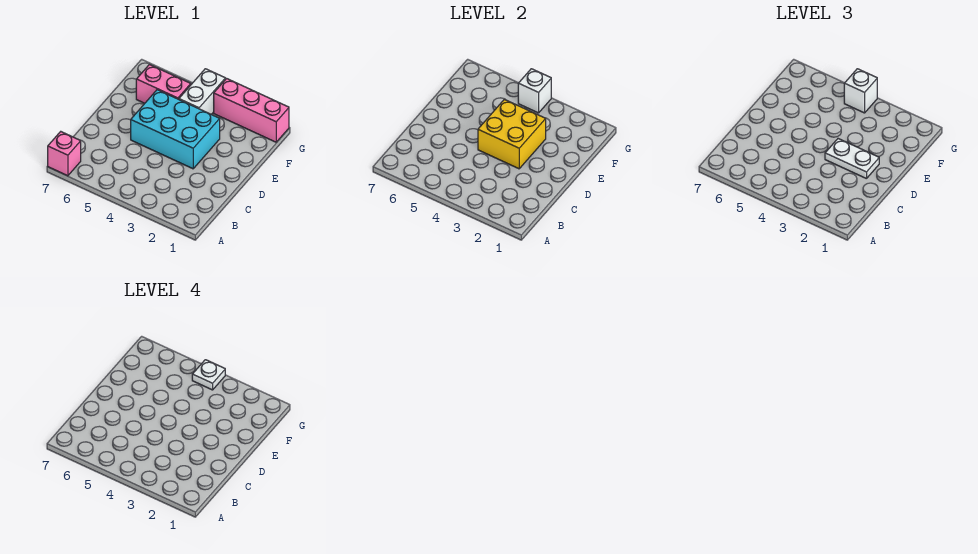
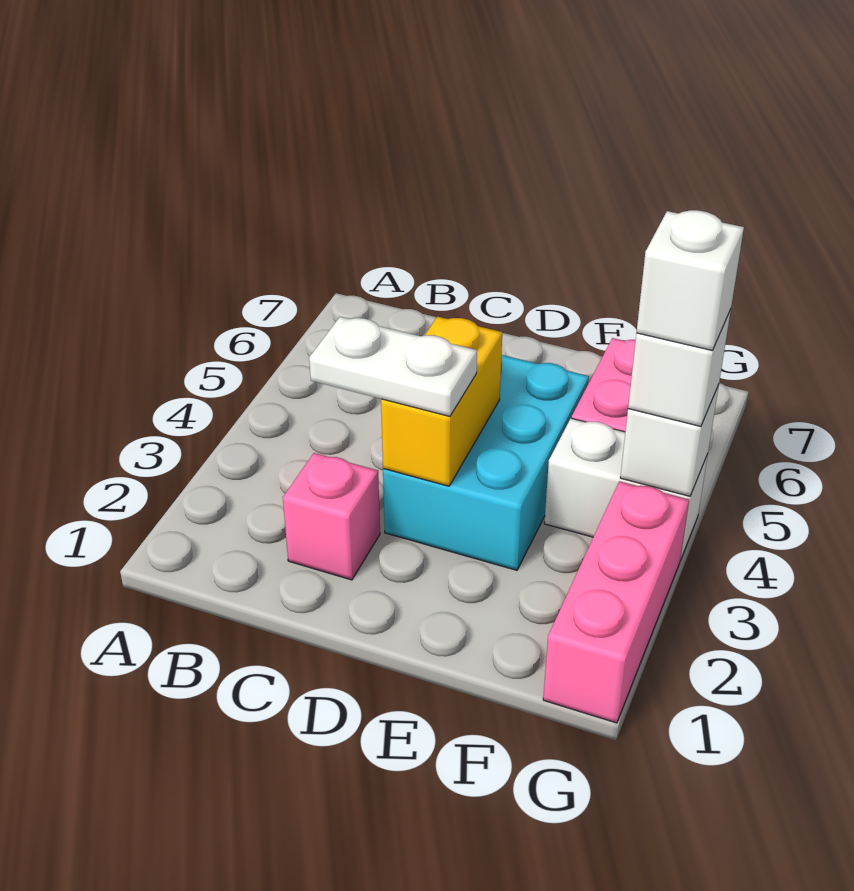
pink 1x1 brick [48,132,81,176] -> pink 1x1 brick moved to [283,453,380,580]
white 1x2 plate [825,139,879,179] -> white 1x2 plate turned to [309,317,477,416]
yellow 2x2 brick [478,99,546,169] -> yellow 1x2 brick [381,317,502,486]
white 1x1 plate [192,360,225,390] -> white 1x1 brick [636,210,744,351]

